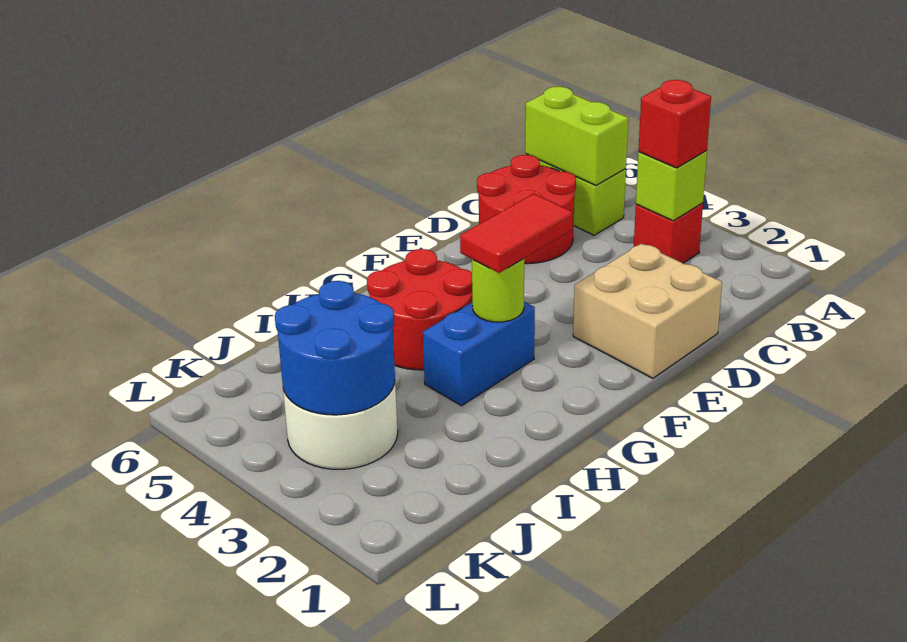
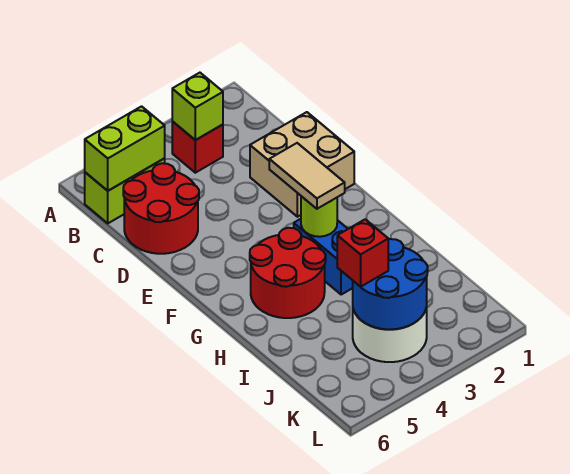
red 1x1 brick [638,80,711,168] -> red 1x1 brick moved to [337,219,388,287]
red 1x2 tile [460,194,573,273] -> tan 1x2 tile [269,143,345,209]

